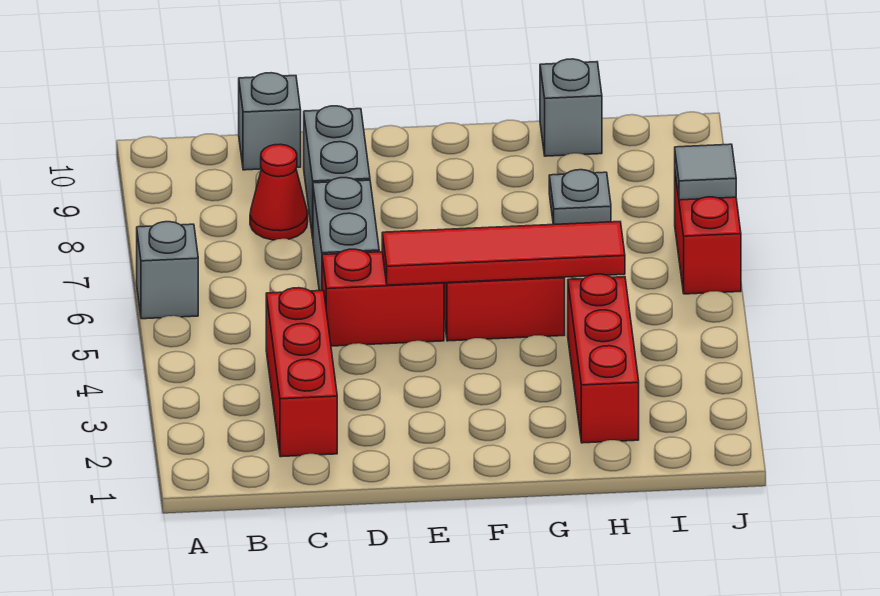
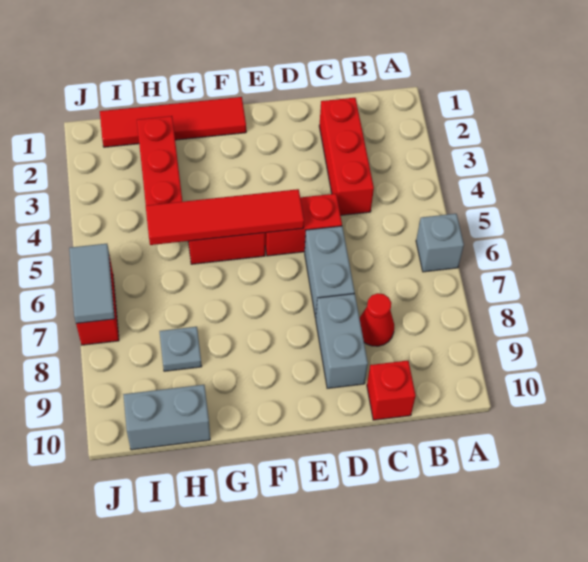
grey 1x1 brick [239,73,301,170] -> red 1x1 brick [367,361,416,420]
none -> red 1x4 tile [100,97,246,147]
grey 1x1 brick [540,59,602,156] -> grey 1x2 brick [123,385,210,450]
grey 1x1 tile [675,144,736,200] -> grey 1x2 tile [69,244,115,323]

